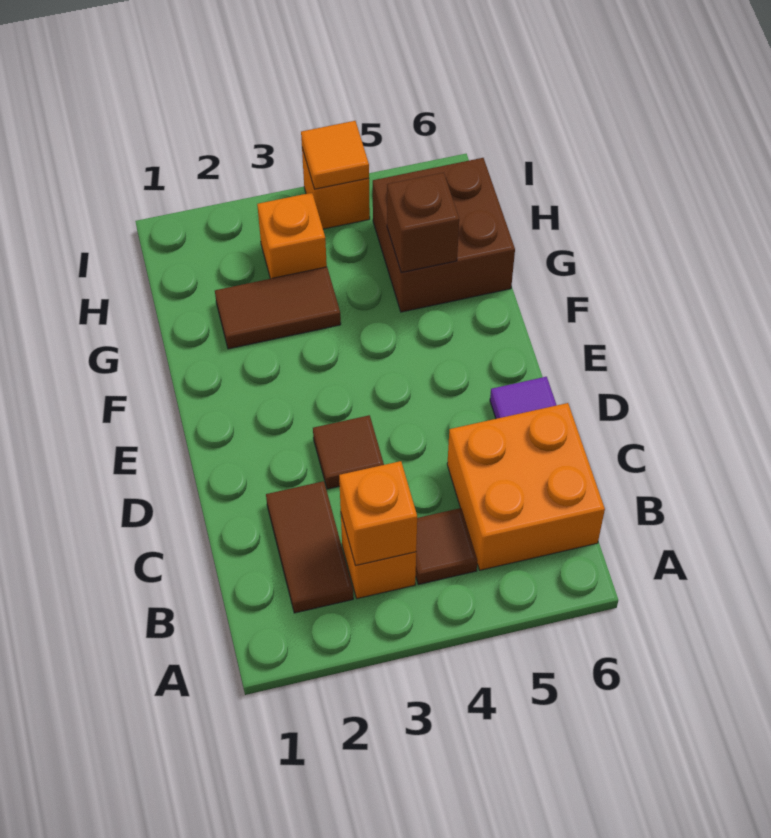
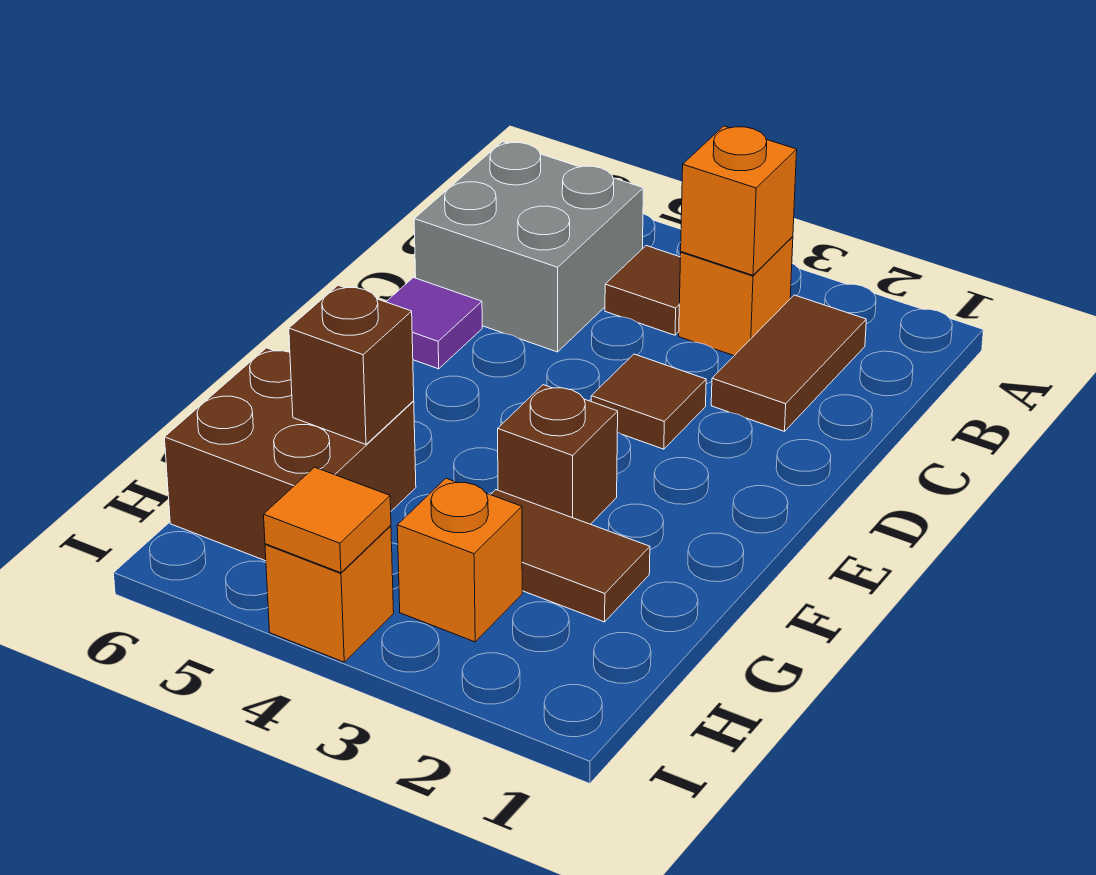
orange 2x2 brick [447,403,605,570] -> grey 2x2 brick [414,142,643,352]
none -> brown 1x1 brick [498,385,618,524]

